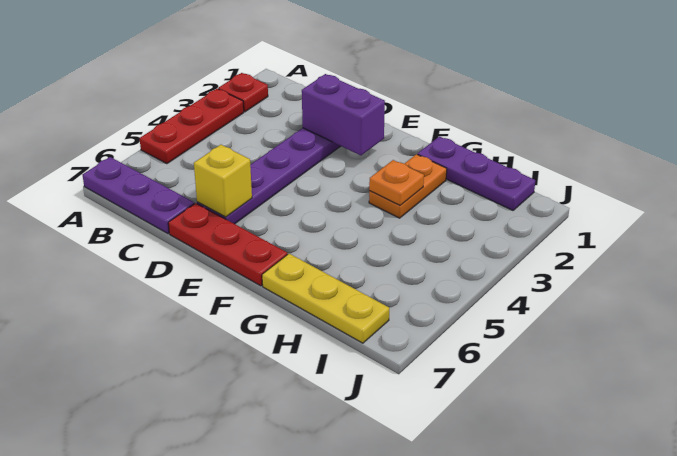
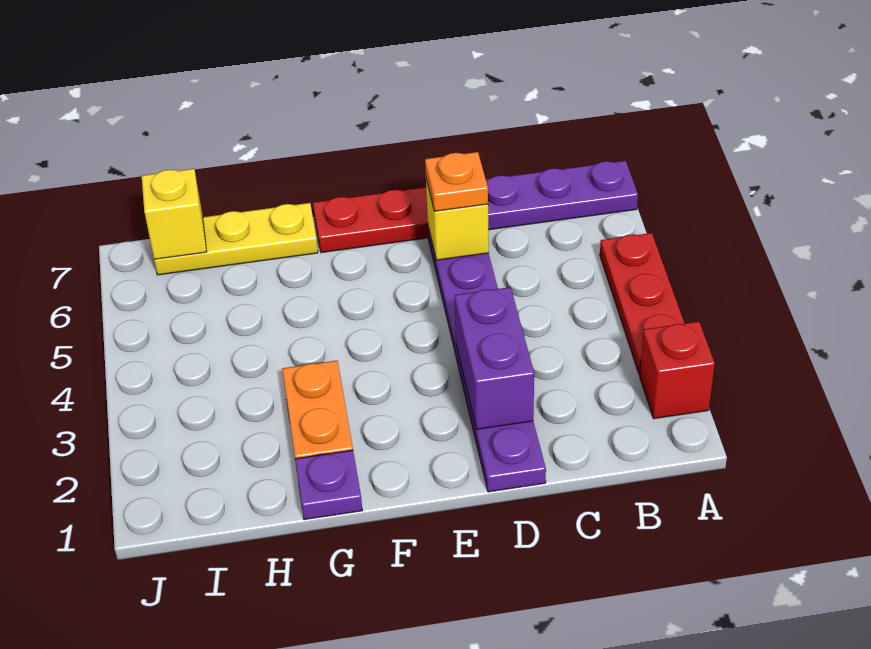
red 1x1 plate [218,73,268,112] -> red 1x1 brick [640,322,715,419]
purple 1x2 brick [302,74,385,155] -> purple 1x2 brick turned to [455,287,534,429]
purple 1x3 plate [417,136,535,210] -> purple 1x1 plate [295,450,362,520]
orange 1x1 plate [369,160,424,205] -> orange 1x1 plate moved to [425,152,488,211]
none -> yellow 1x1 brick [142,169,207,259]

